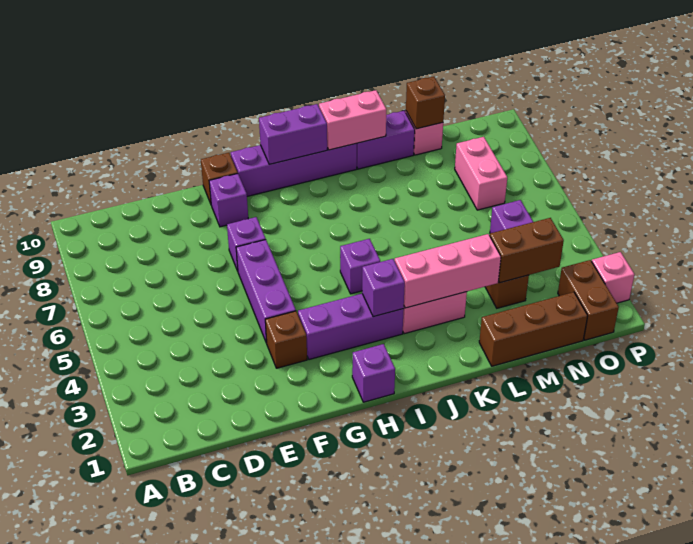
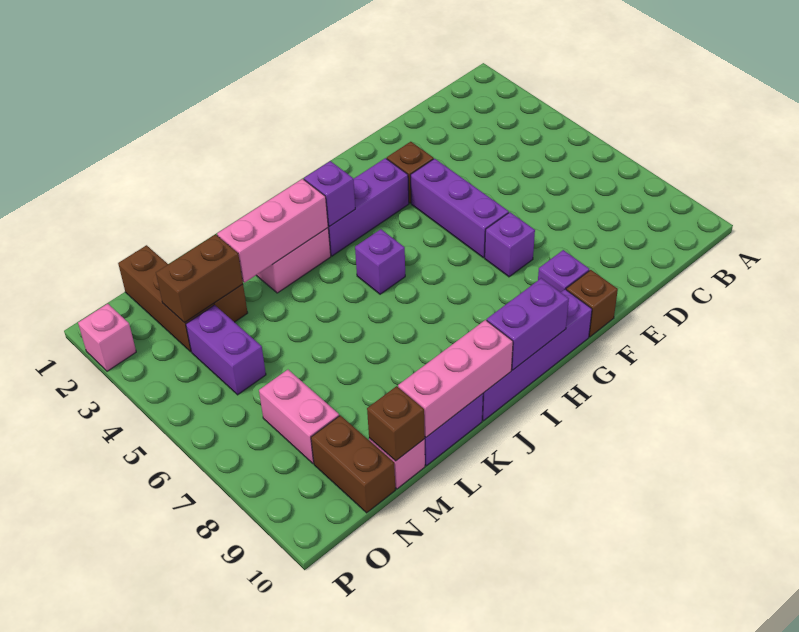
purple 1x1 brick [352,344,395,402] -> none
pink 1x2 brick [319,90,386,150] -> pink 1x3 brick [398,320,513,437]
brown 1x3 brick [479,292,588,366] -> brown 1x3 brick turned to [118,245,214,352]
brown 1x2 brick [558,260,619,340] -> brown 1x2 brick moved to [311,415,395,513]

